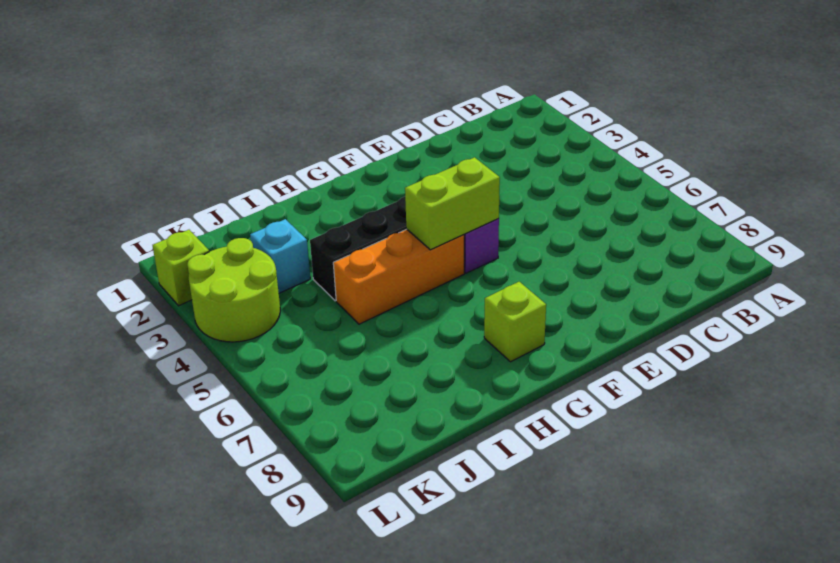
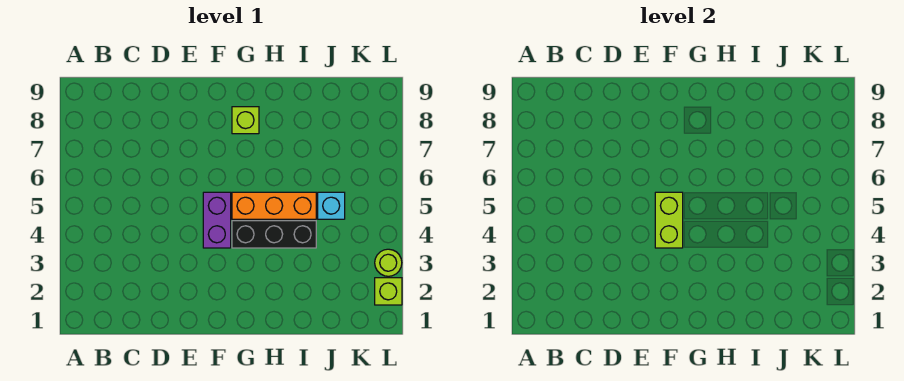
lime 1x2 brick [405,157,500,250] -> lime 1x2 brick turned to [655,192,683,248]
cyan 1x1 brick [250,219,310,293] -> cyan 1x1 brick moved to [318,192,345,219]
lime 2x2 round brick [187,238,280,342] -> lime 1x1 round brick [375,249,402,276]

